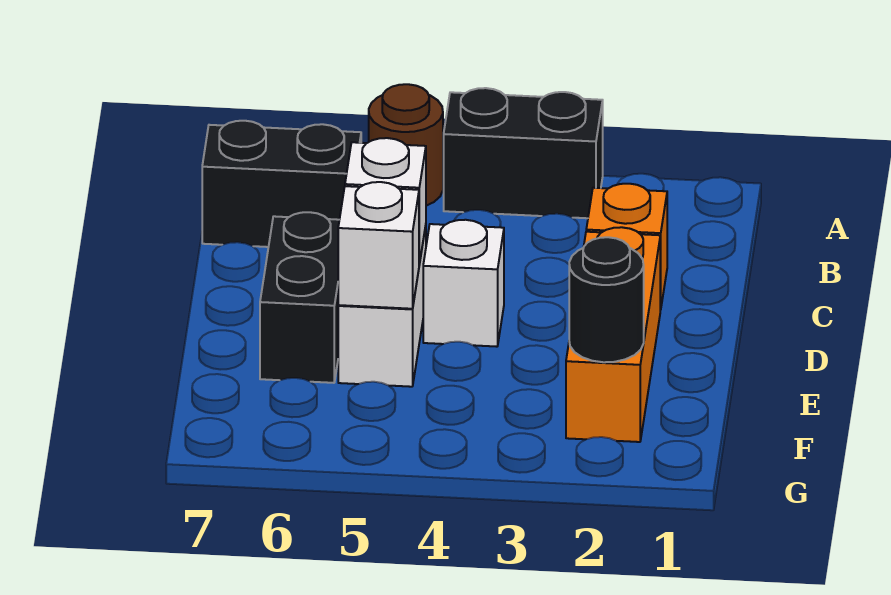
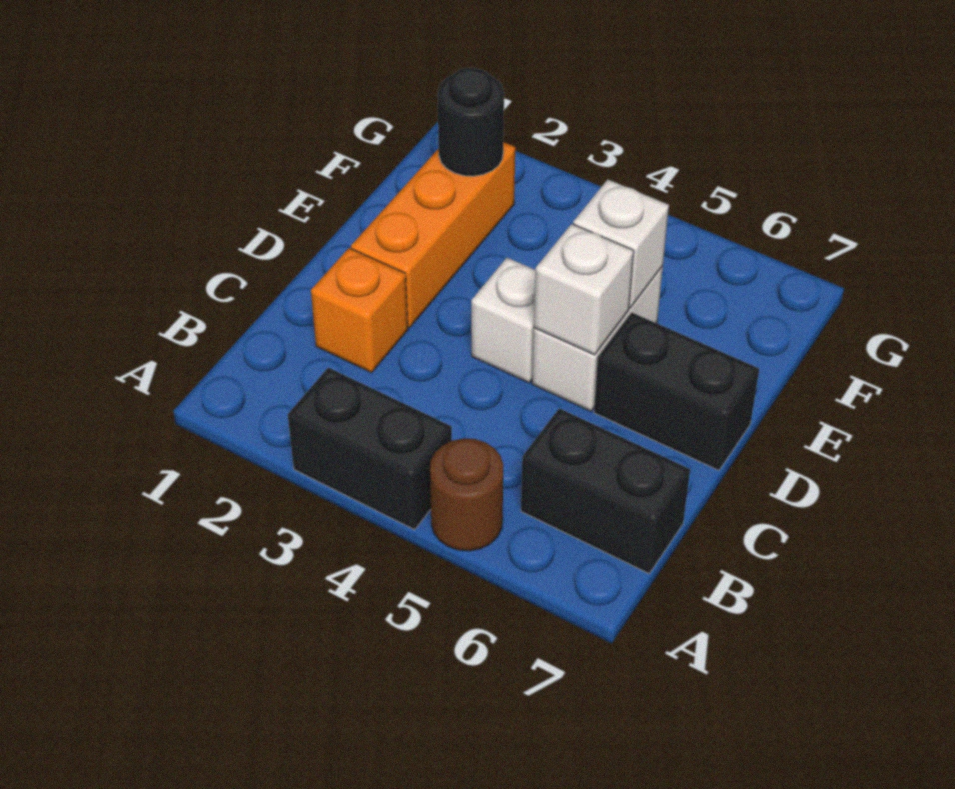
black 1x2 brick [260,212,339,383] -> black 1x2 brick turned to [594,313,759,470]

